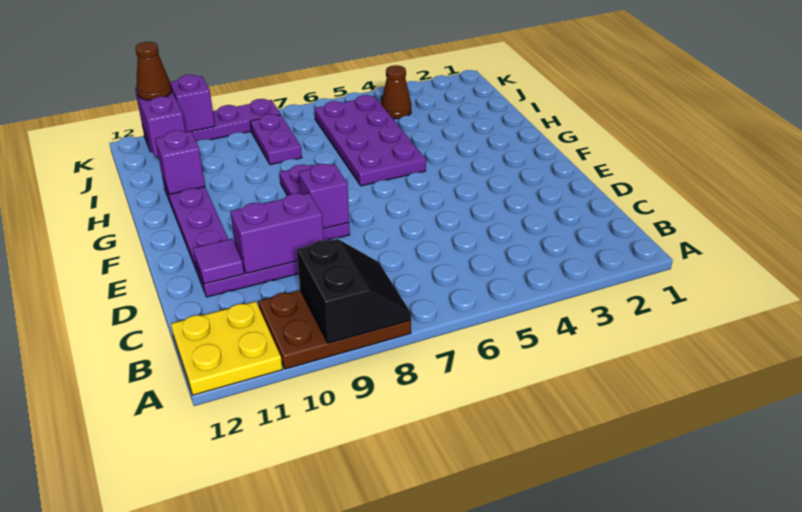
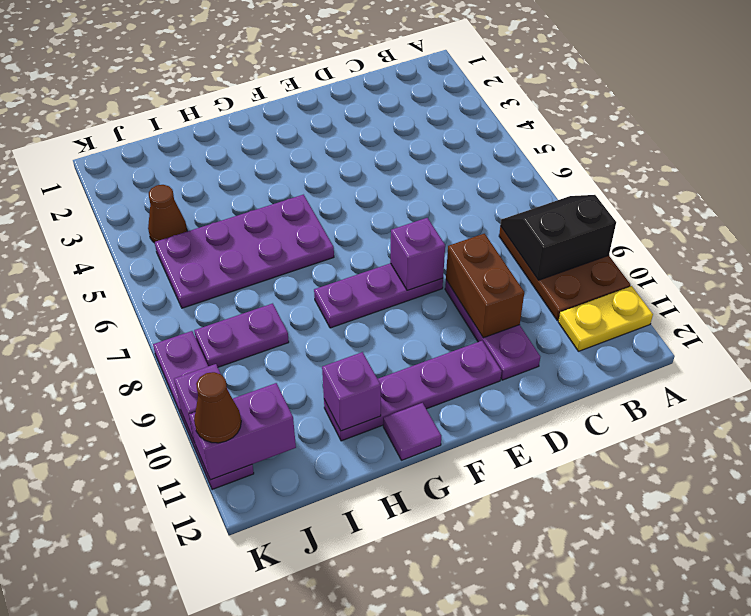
yellow 2x2 plate [171,302,282,395] -> yellow 1x2 plate [558,286,653,351]
purple 1x2 brick [230,193,324,274] -> brown 1x2 brick [446,234,524,338]
purple 1x1 tile [193,239,244,284] -> purple 1x1 tile moved to [383,403,441,460]

